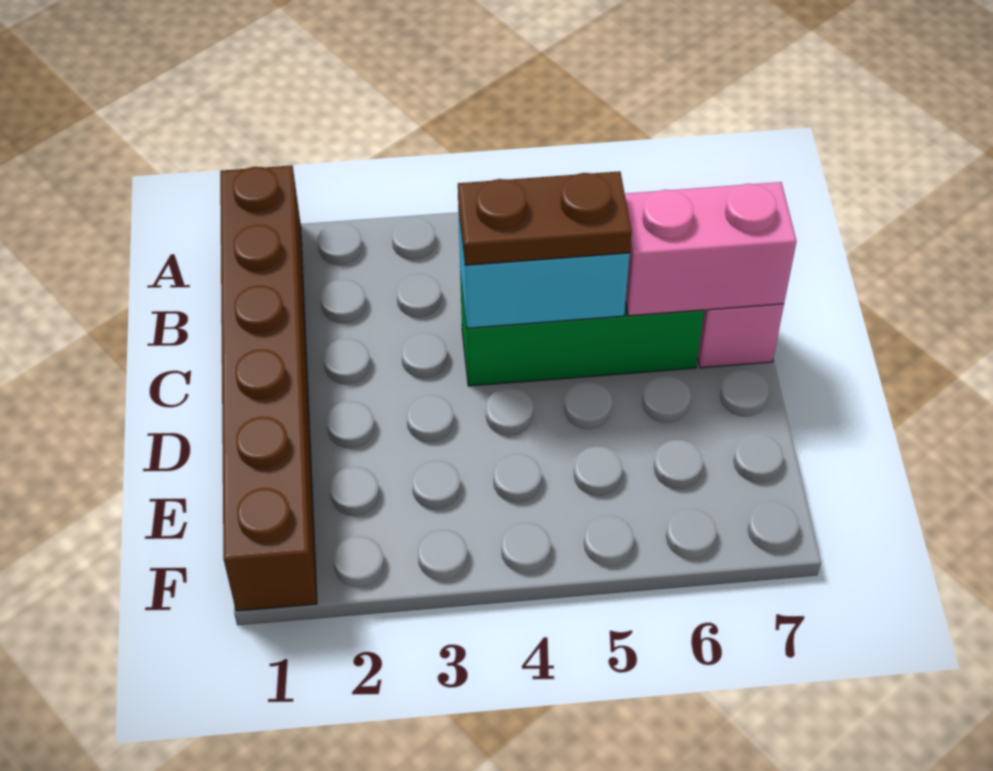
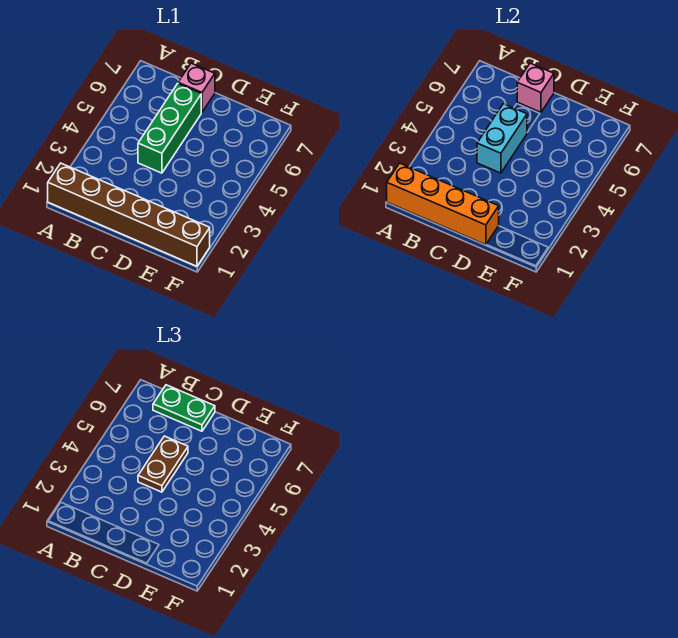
none -> orange 1x4 brick [387,163,499,245]
none -> green 1x2 plate [153,385,215,431]
pink 1x2 brick [625,182,797,316] -> pink 1x1 brick [517,63,554,112]

